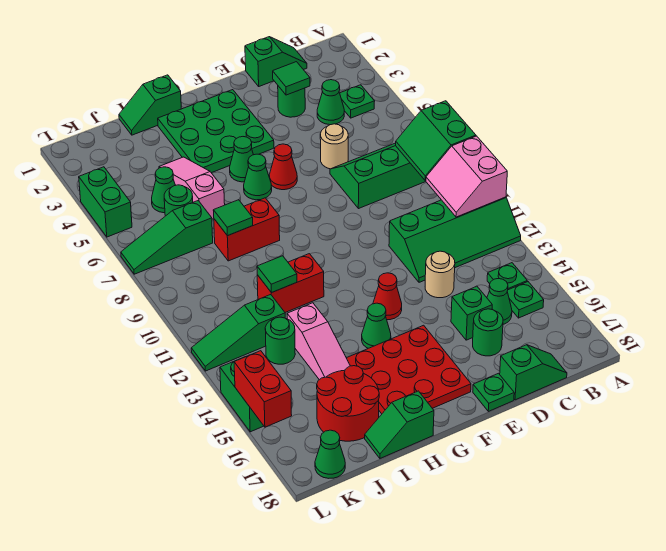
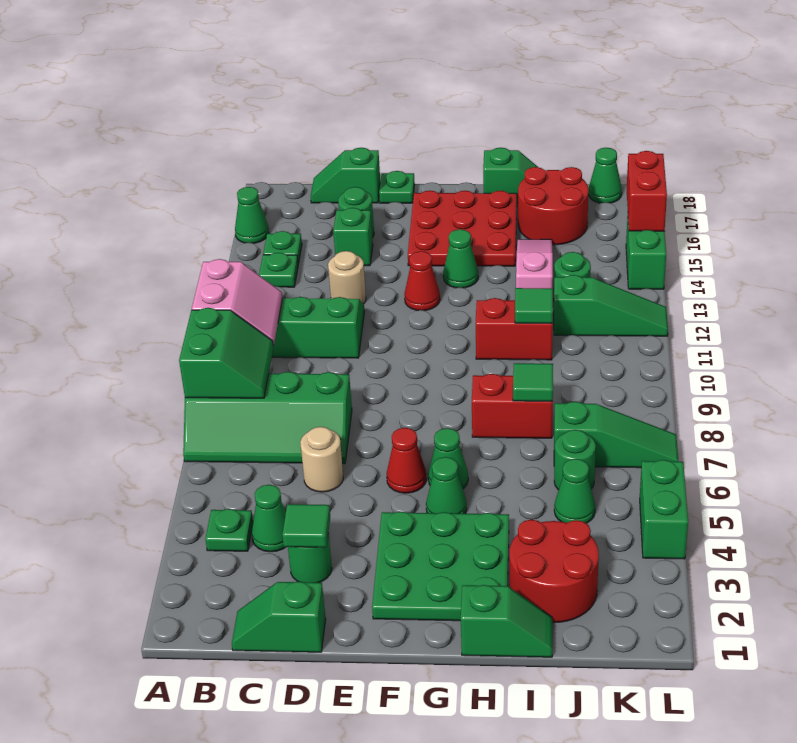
green 1x1 cone [487,279,512,324] -> green 1x1 cone moved to [235,187,269,243]
none -> red 2x2 round brick [510,520,599,622]
pink 1x3 slope [159,157,225,219] -> none

